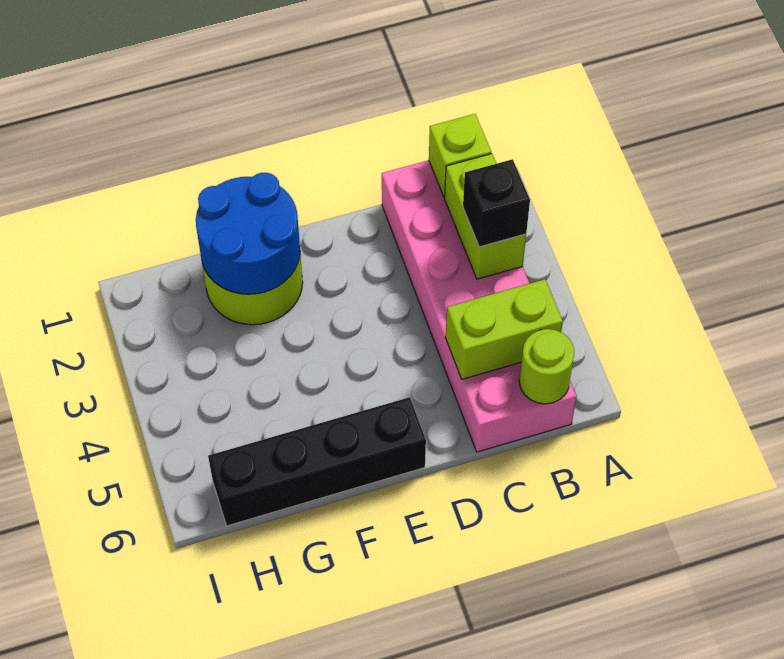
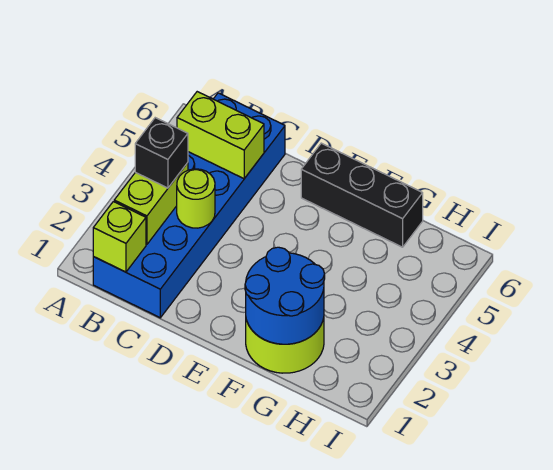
pink 2x6 brick [382,160,577,452] -> blue 2x6 brick [93,93,285,318]
lime 1x1 round brick [519,329,574,404] -> lime 1x1 round brick moved to [177,169,215,228]
black 1x4 brick [208,397,426,526] -> black 1x3 brick [301,143,423,247]

